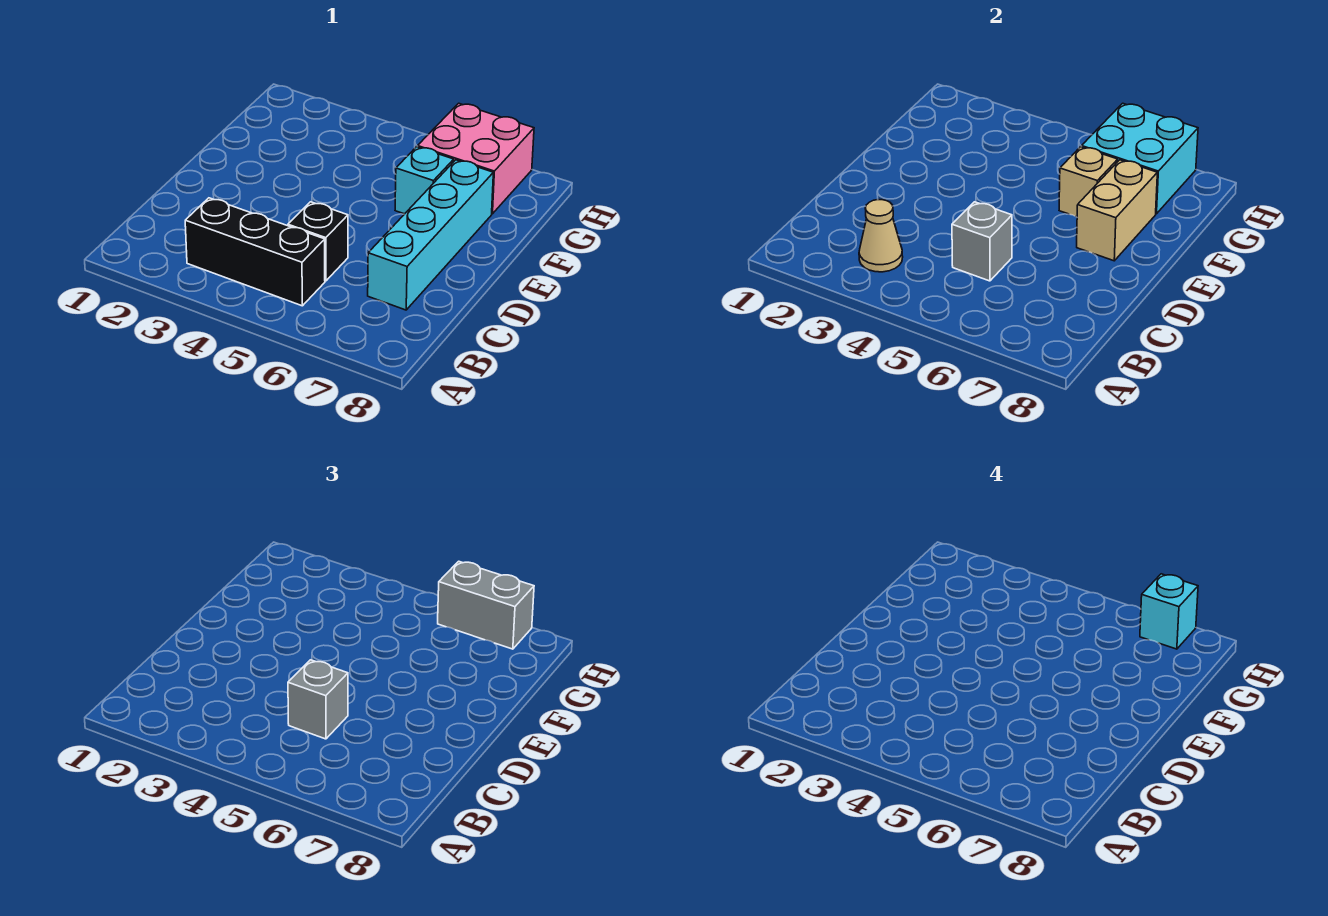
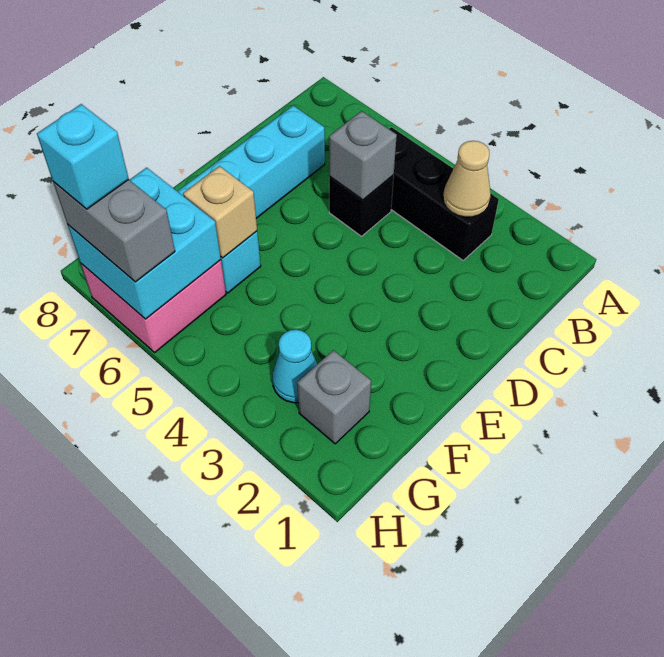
grey 1x1 brick [288,660,348,739] -> grey 1x1 brick moved to [297,350,371,444]
tan 1x2 brick [1077,160,1157,261] -> none
none -> cyan 1x1 cone [272,330,317,403]

